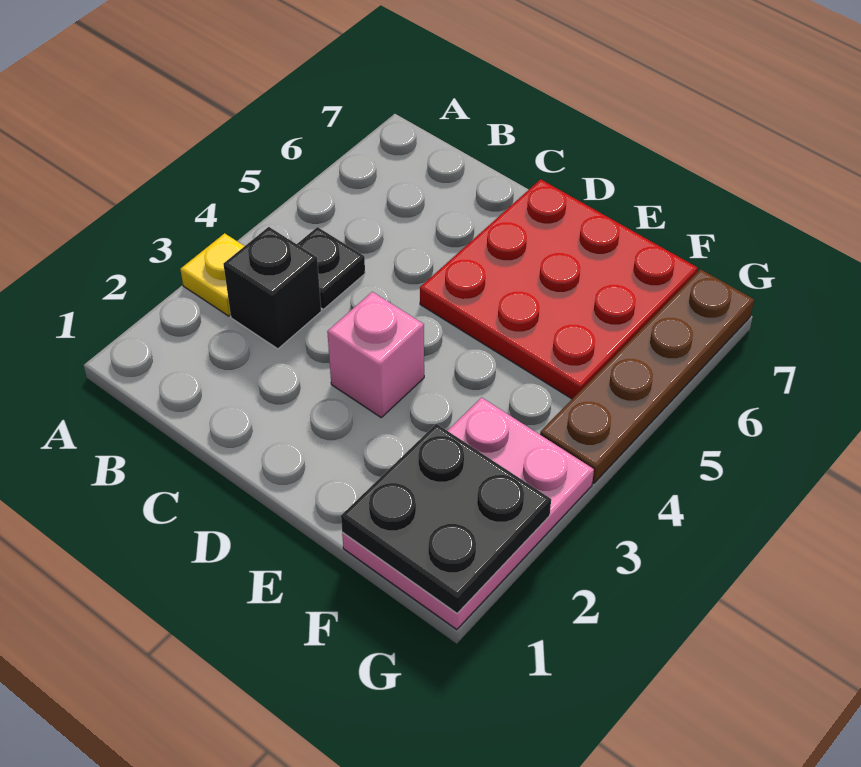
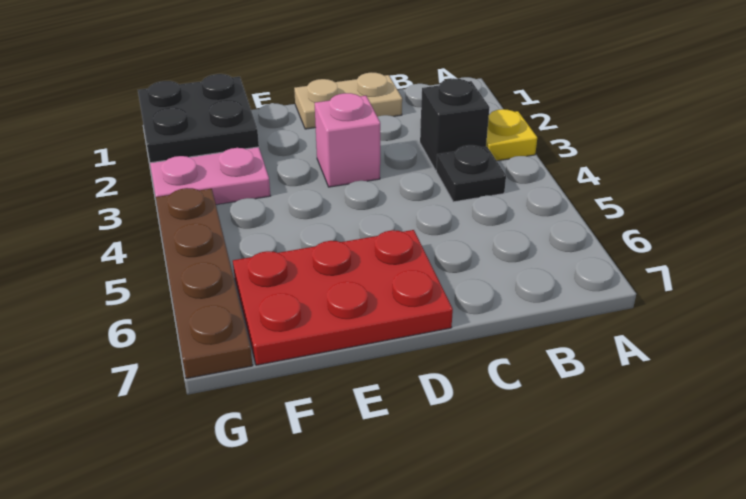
none -> tan 1x2 plate [294,72,402,129]
red 3x3 plate [420,179,698,399] -> red 2x3 plate [233,230,453,365]

